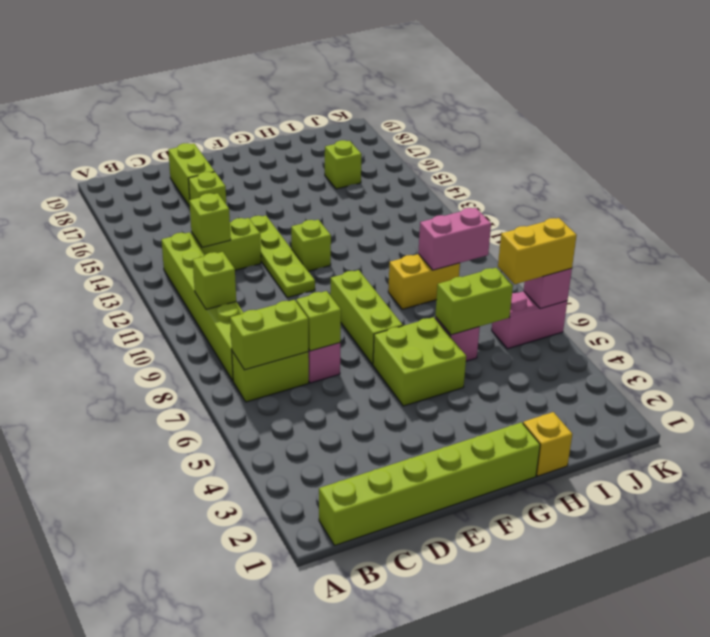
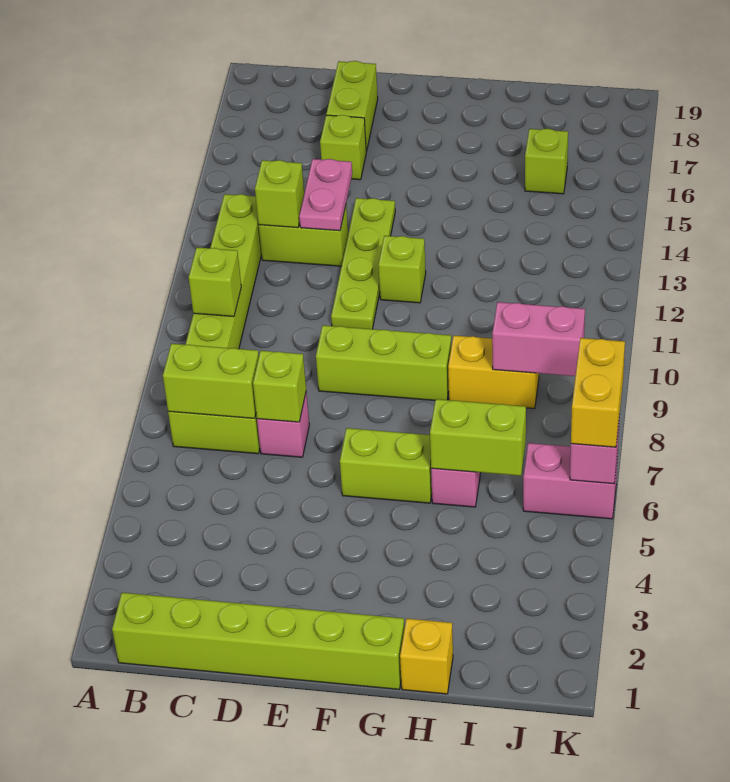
none -> pink 1x2 plate [299,159,352,231]
lime 2x2 brick [373,317,466,406] -> lime 1x2 brick [340,428,432,503]
lime 1x3 brick [330,270,403,365] -> lime 1x3 brick turned to [316,325,451,400]
yellow 1x2 brick [498,218,577,284] -> yellow 1x2 brick turned to [571,338,625,447]

